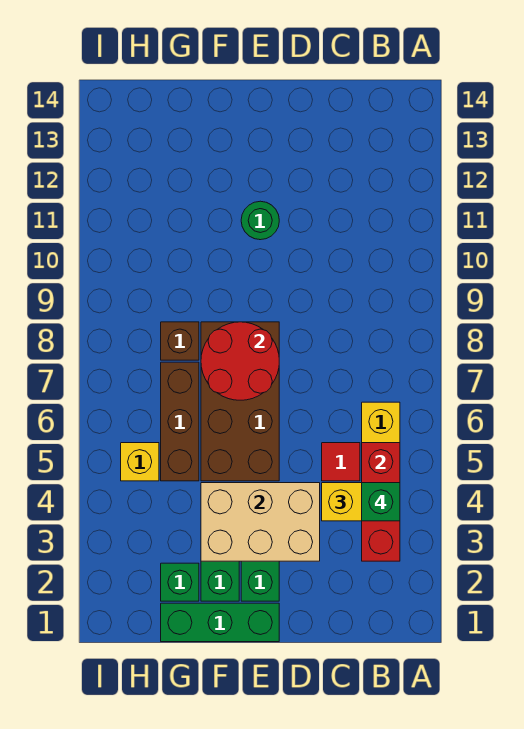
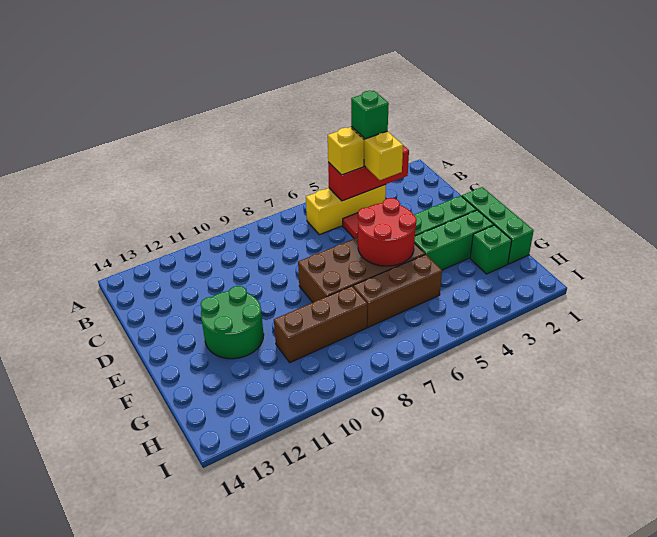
tan 2x3 brick [201,483,320,561] -> none
red 2x2 round brick [201,322,279,400] -> red 2x2 round brick moved to [358,198,417,266]
green 1x1 round brick [241,201,279,240] -> green 2x2 round brick [201,286,264,359]
brown 1x1 brick [161,322,199,360] -> brown 1x3 brick [274,286,367,362]
yellow 1x1 brick [121,443,159,481] -> yellow 1x1 brick moved to [328,127,364,175]

